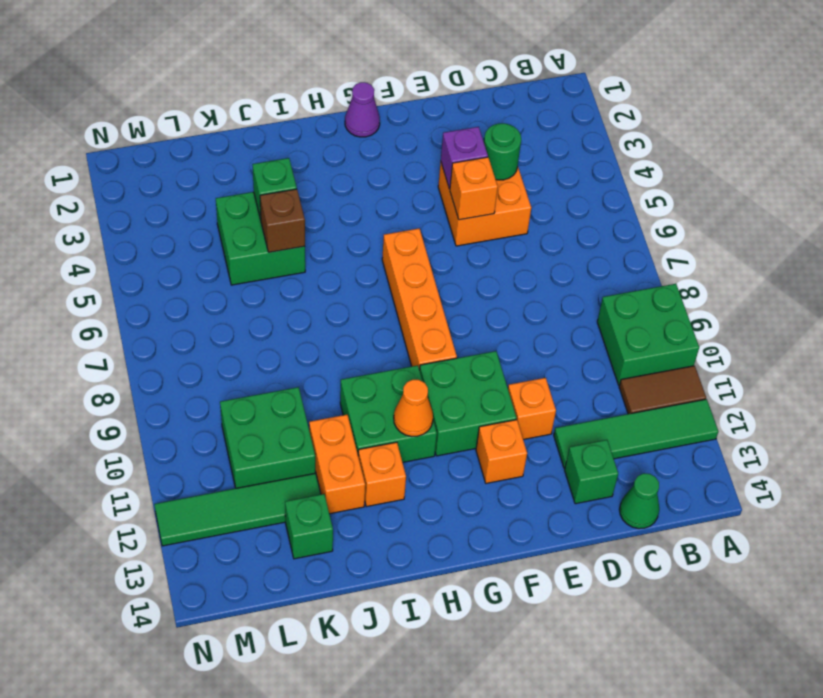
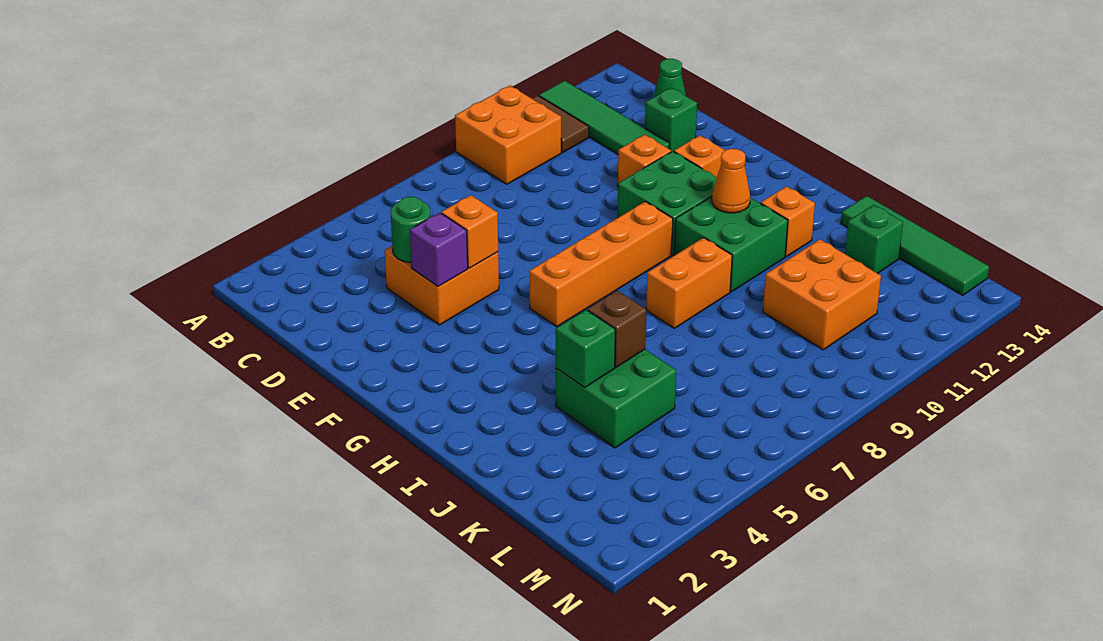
green 2x2 brick [597,284,699,386] -> orange 2x2 brick [455,86,561,184]
purple 1x1 cone [345,82,380,137] -> none
orange 1x2 brick [309,415,365,514] -> orange 1x2 brick moved to [646,238,732,328]
green 2x2 brick [220,387,315,488] -> orange 2x2 brick [763,239,881,350]
green 1x4 tile [154,473,321,546] -> green 1x4 tile moved to [841,196,989,295]

